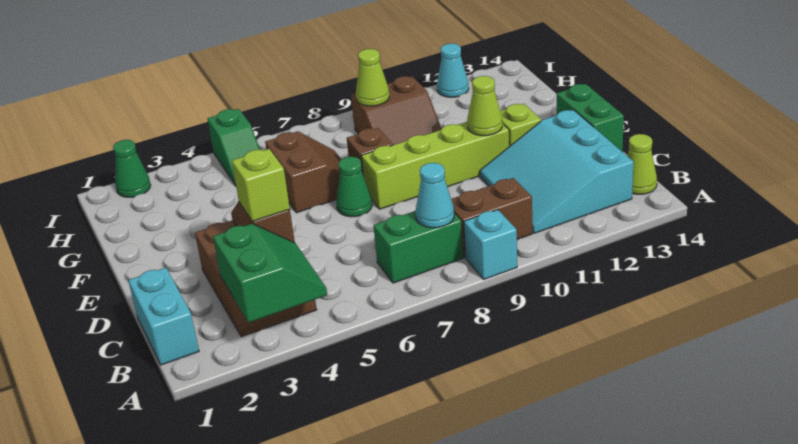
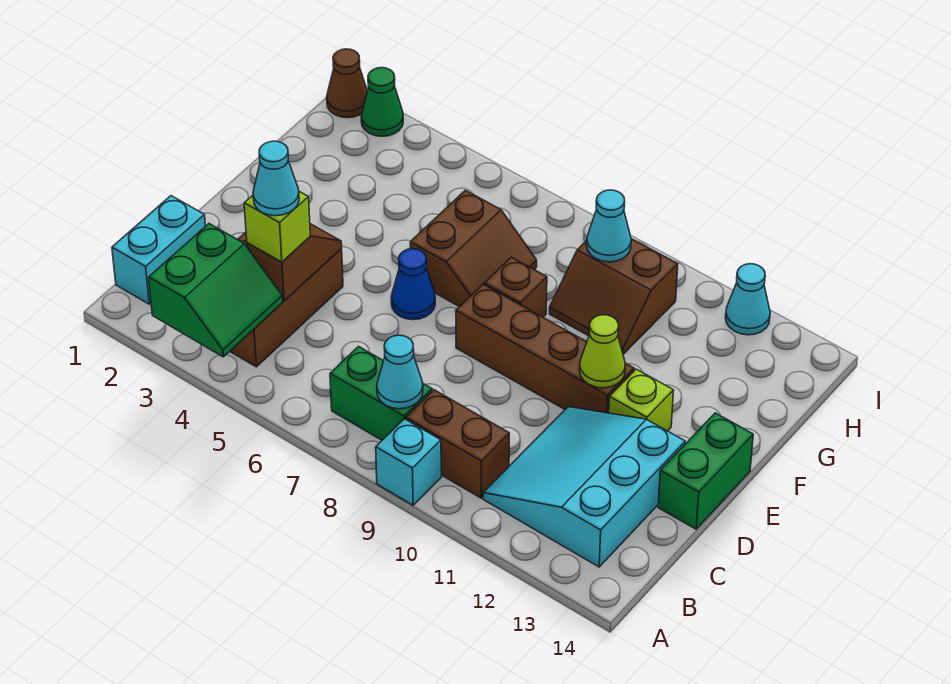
lime 1x1 cone [627,134,657,194] -> none
none -> cyan 1x1 cone [253,141,299,216]
none -> blue 1x1 cone [391,249,435,320]
green 1x1 cone [336,157,372,217] -> none
lime 1x4 brick [361,122,509,209] -> brown 1x4 brick [456,284,634,413]
green 1x2 slope [207,109,260,186] -> none
lime 1x1 cone [356,49,389,106] -> cyan 1x1 cone [587,190,631,262]
none -> brown 1x1 cone [327,49,367,118]

